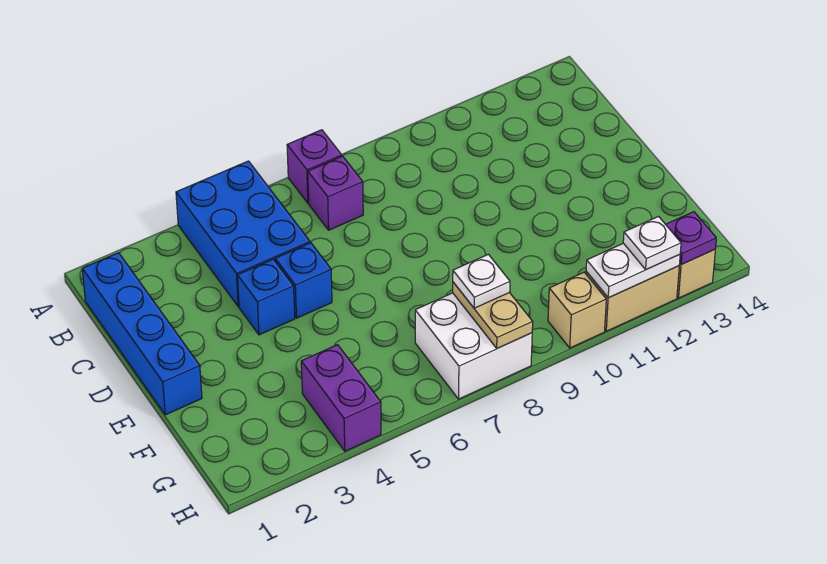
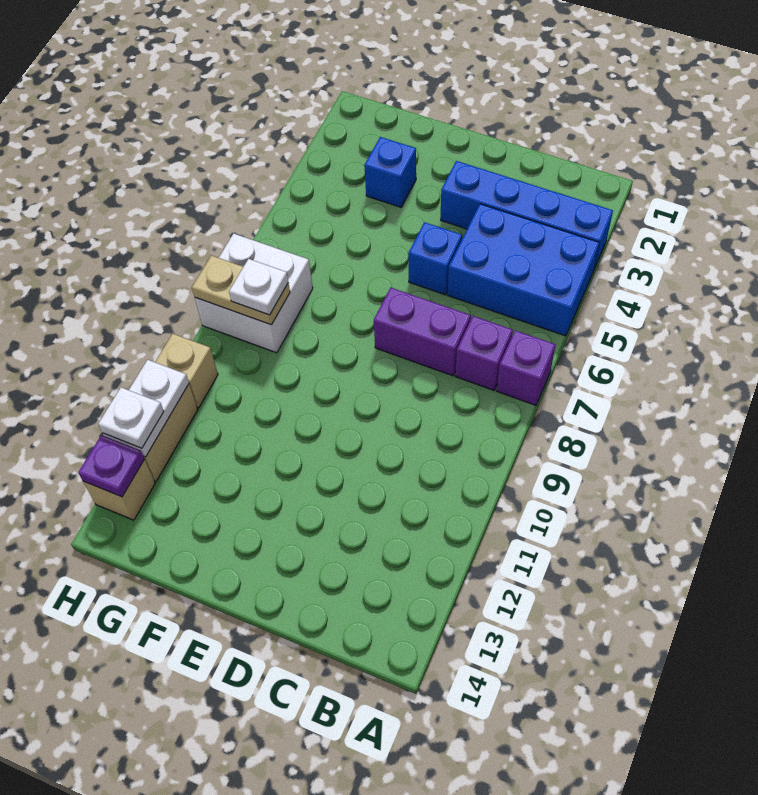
blue 1x4 brick [82,253,202,415] -> blue 1x4 brick moved to [441,161,613,269]
blue 1x1 brick [238,259,295,335] -> blue 1x1 brick moved to [364,137,416,207]
purple 1x2 brick [301,345,381,451] -> purple 1x2 brick moved to [374,288,471,376]

